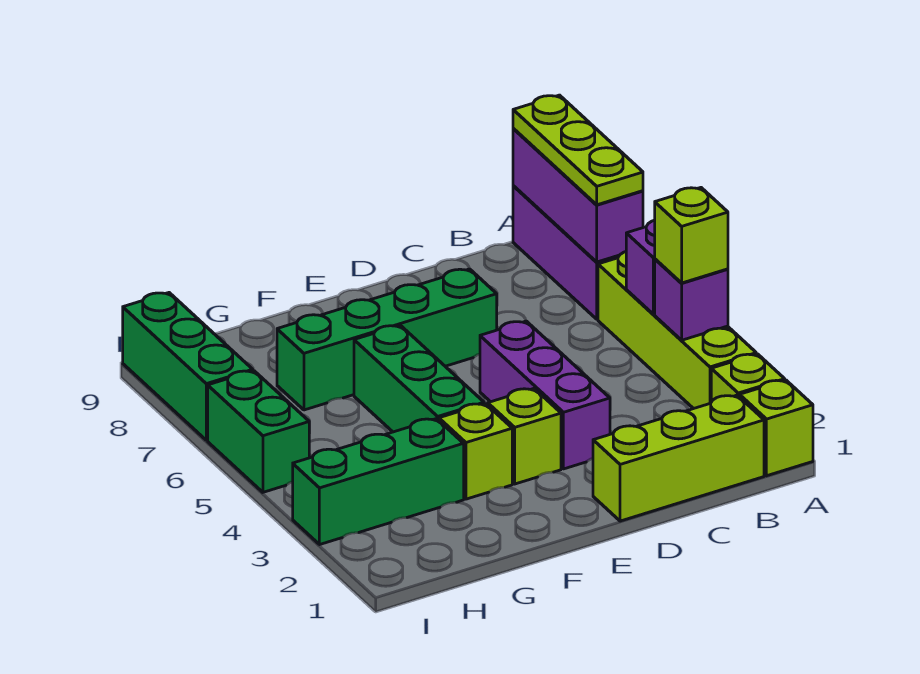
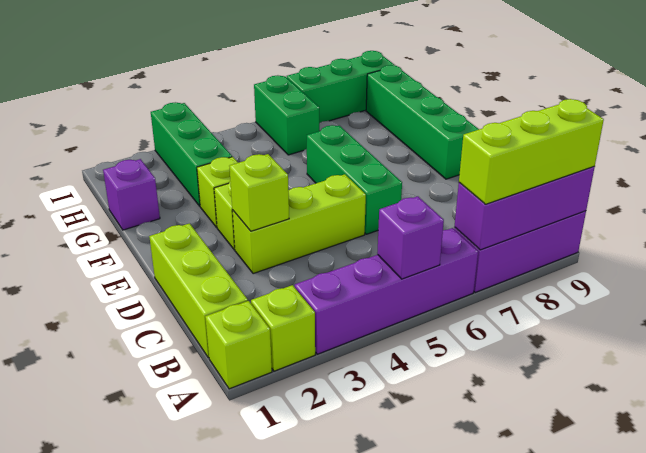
lime 1x4 brick [598,252,756,409] -> purple 1x4 brick [295,228,478,354]
purple 1x1 brick [655,259,728,340] -> purple 1x1 brick moved to [103,159,160,230]
lime 1x1 brick [655,188,728,283] -> lime 1x1 brick moved to [229,154,289,231]
lime 1x3 plate [513,95,643,205] -> lime 1x3 brick [459,99,604,204]
purple 1x3 brick [480,321,610,469] -> lime 1x3 brick [232,174,366,274]
green 1x4 brick [277,269,497,410] -> green 1x4 brick moved to [366,65,479,179]
green 1x3 brick [354,325,484,432] -> green 1x3 brick turned to [307,125,402,234]
green 1x2 brick [208,371,309,492] -> green 1x2 brick turned to [254,75,319,155]

